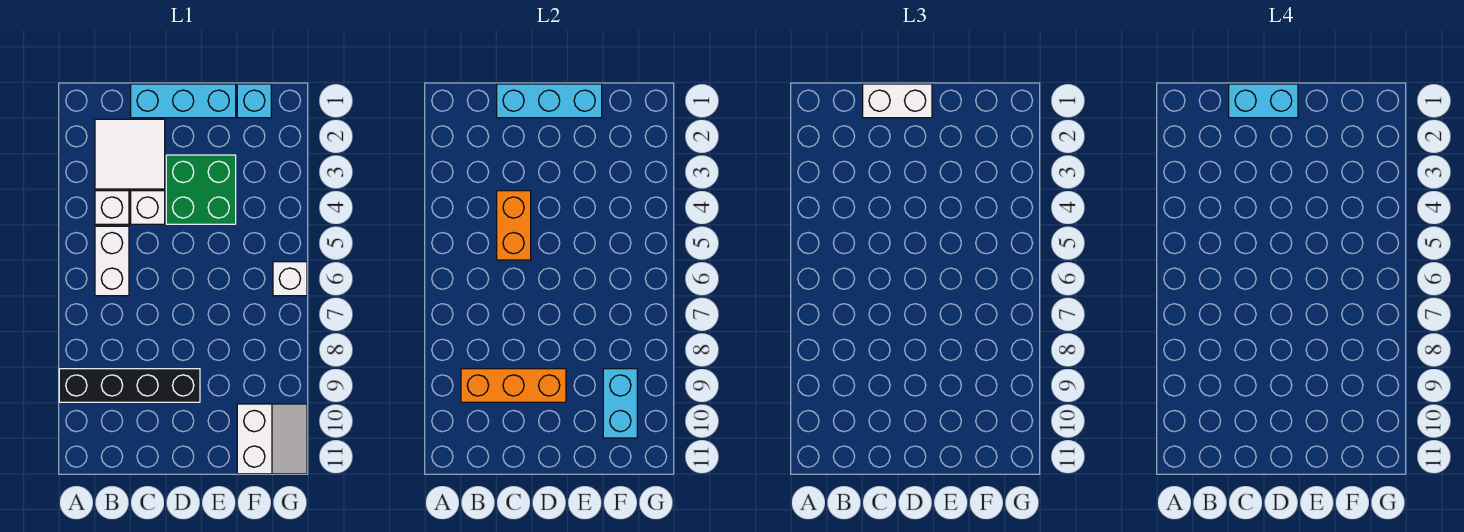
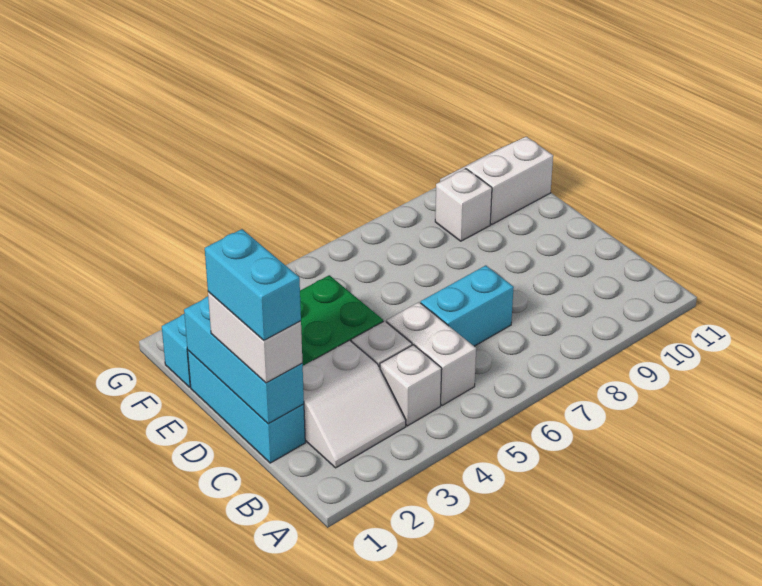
black 1x4 brick [59,369,200,402] -> none
white 2x2 tile [95,119,165,189] -> white 2x2 slope [303,340,406,468]
white 1x2 brick [95,226,129,296] -> white 1x2 brick turned to [386,302,476,406]
orange 1x3 brick [461,369,566,402] -> none
orange 1x2 brick [497,191,531,260] -> none
cyan 1x2 brick [603,369,637,438] -> cyan 1x2 brick moved to [421,265,514,346]
white 1x1 brick [273,262,307,296] -> white 1x1 brick moved to [435,169,492,241]

